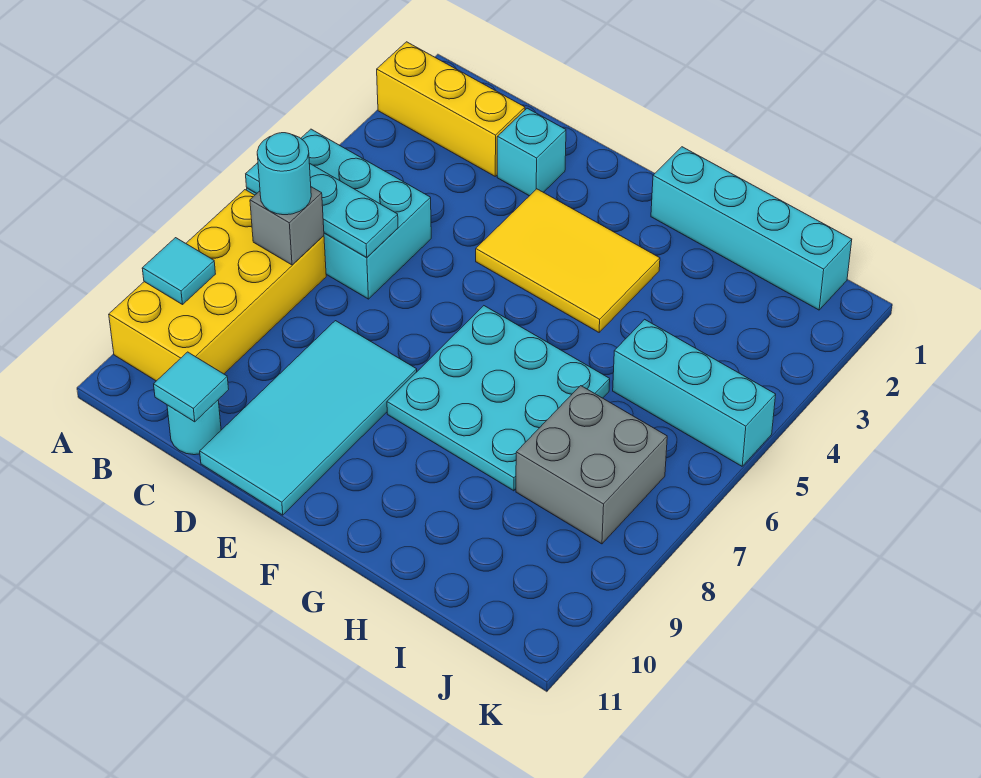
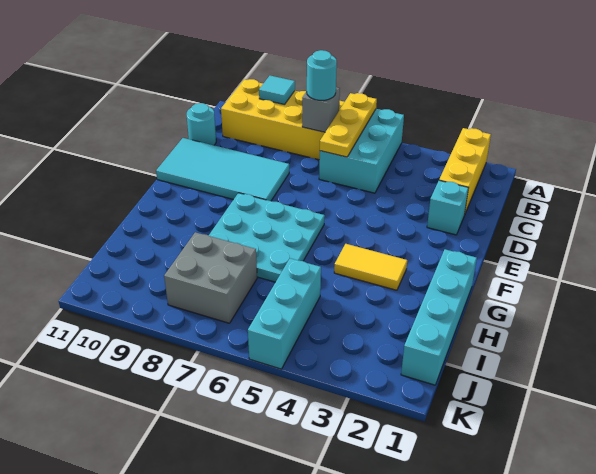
cyan 1x3 plate [246,163,398,258] -> yellow 1x3 plate [320,93,377,157]
cyan 1x1 tile [154,352,229,422] -> none
yellow 2x3 tile [476,189,660,332] -> yellow 1x2 tile [334,244,407,290]

